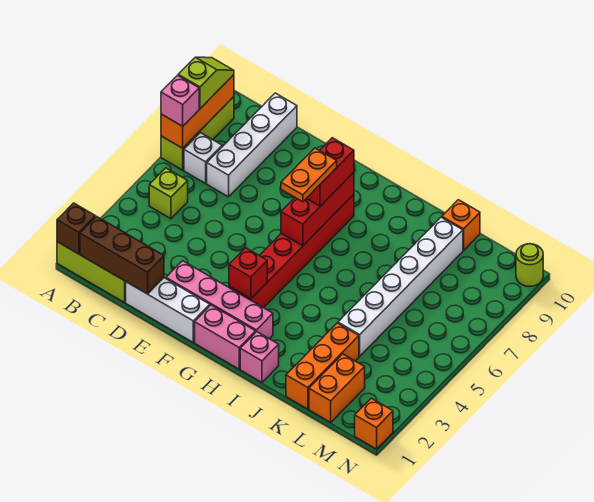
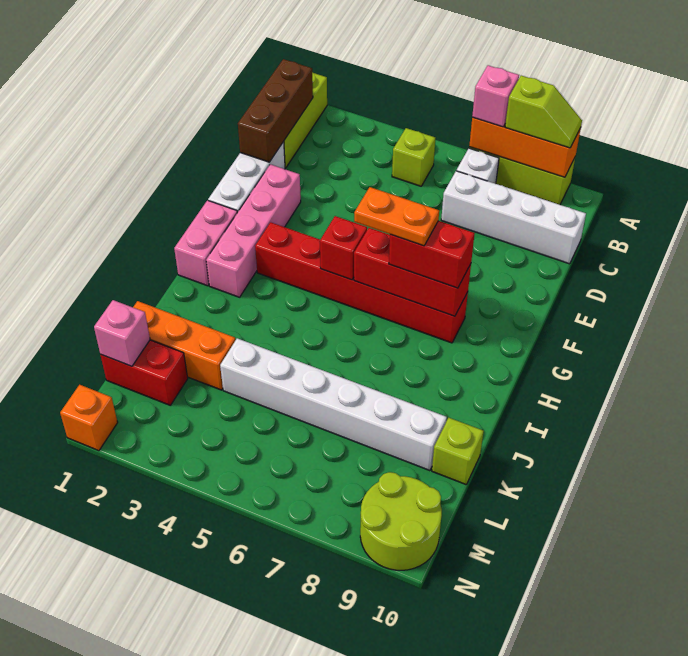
brown 1x1 brick [57,203,95,254] -> none
red 1x1 brick [229,248,267,299] -> red 1x1 brick moved to [320,216,367,280]
pink 1x1 brick [240,332,279,382] -> pink 1x1 brick moved to [94,300,150,366]
orange 1x1 brick [442,200,480,250] -> lime 1x1 brick [432,418,484,484]
orange 1x2 brick [309,354,365,422] -> red 1x2 brick [100,340,188,405]
lime 1x1 round brick [516,244,543,286] -> lime 2x2 round brick [360,472,442,570]

